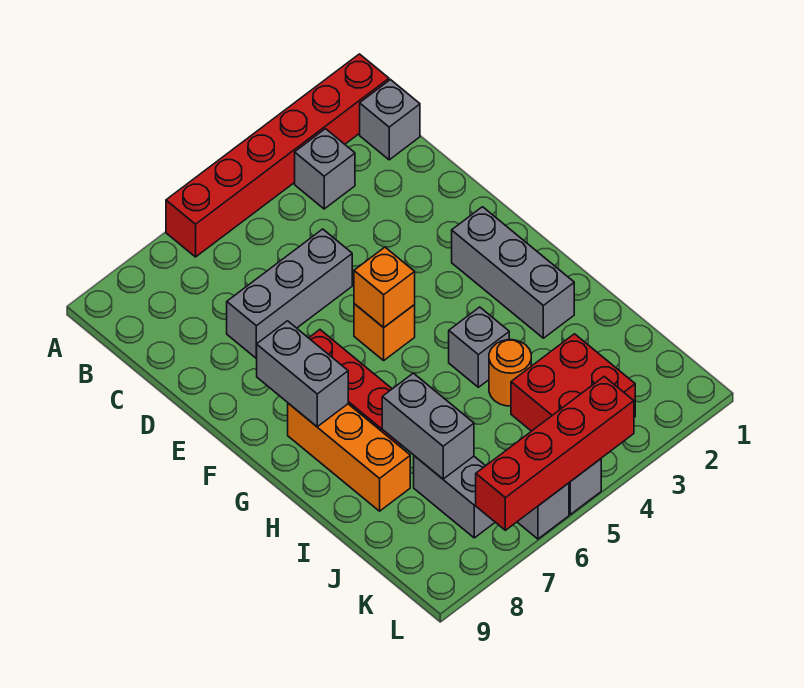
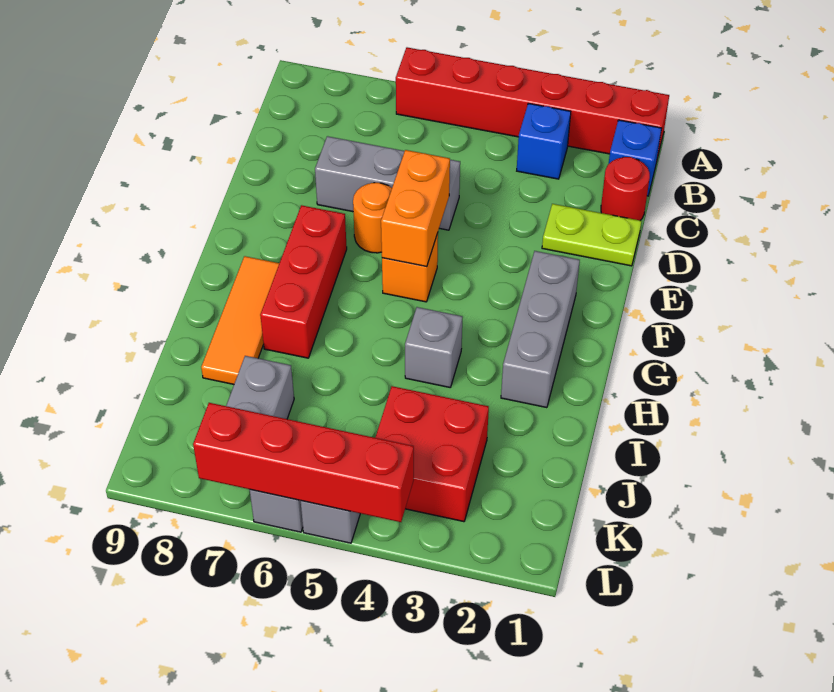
grey 1x1 brick [360,80,420,160] -> blue 1x1 brick [609,120,662,196]
grey 1x1 brick [295,129,355,209] -> blue 1x1 brick [517,103,571,179]
none -> red 1x1 round brick [601,157,650,220]
none -> lime 1x2 plate [542,204,641,266]
orange 1x1 brick [354,247,415,328] -> orange 1x2 brick [381,150,450,267]
grey 1x2 brick [256,321,348,427] -> none
orange 1x3 brick [288,403,410,511] -> orange 1x3 tile [201,256,279,384]
orange 1x1 round brick [489,340,531,406] -> orange 1x1 round brick moved to [353,183,392,253]
grey 1x2 brick [382,373,474,479] -> none

